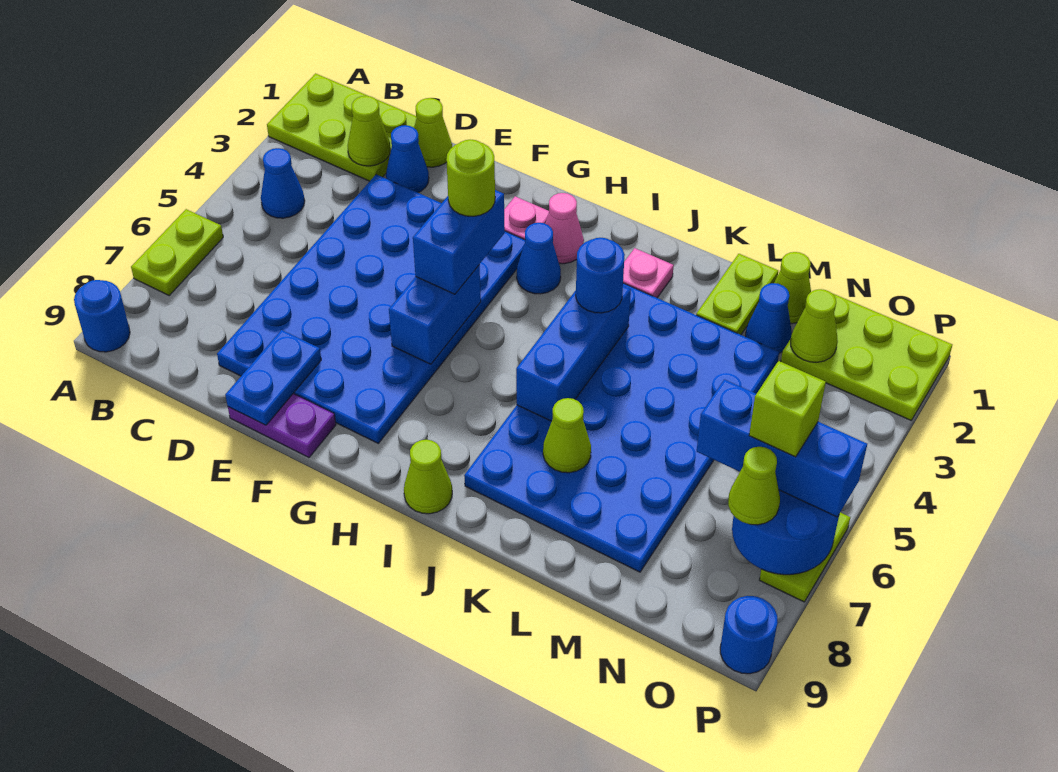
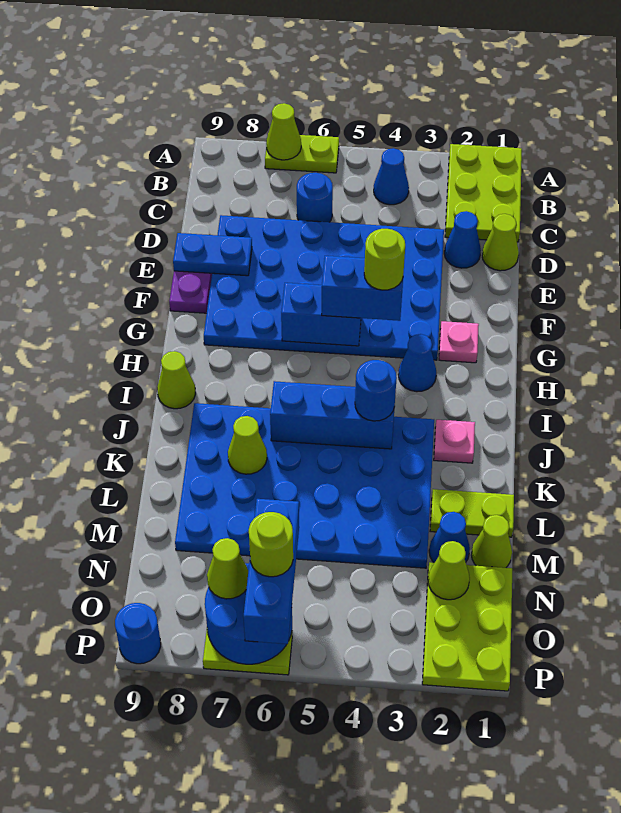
blue 1x1 round brick [74,280,130,352] -> blue 1x1 round brick moved to [297,173,333,222]
lime 1x1 cone [348,96,391,166] -> lime 1x1 cone moved to [266,103,301,160]
pink 1x1 cone [545,193,584,264] -> none
lime 1x1 brick [749,361,826,457] -> lime 1x1 round brick [249,512,293,577]

